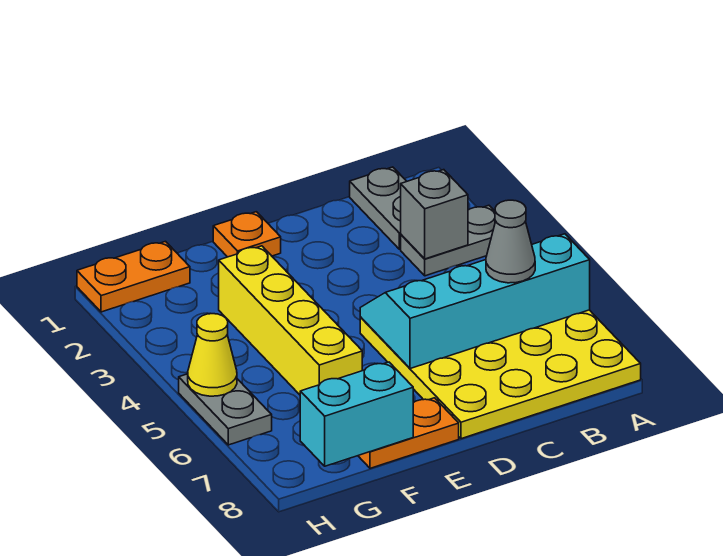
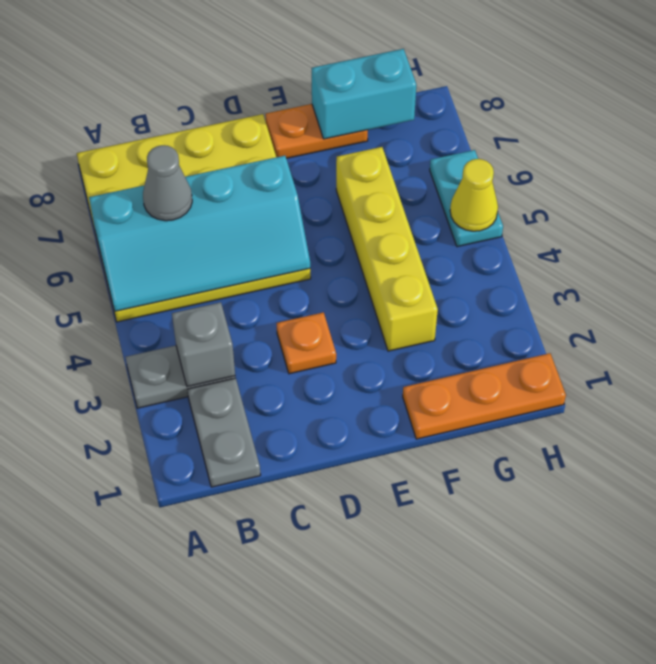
orange 1x1 plate [213,212,281,257] -> orange 1x1 plate moved to [277,312,336,374]
orange 1x2 plate [77,241,190,312] -> orange 1x3 plate [403,353,566,439]
grey 1x2 plate [179,374,272,445] -> cyan 1x2 plate [430,150,503,247]

